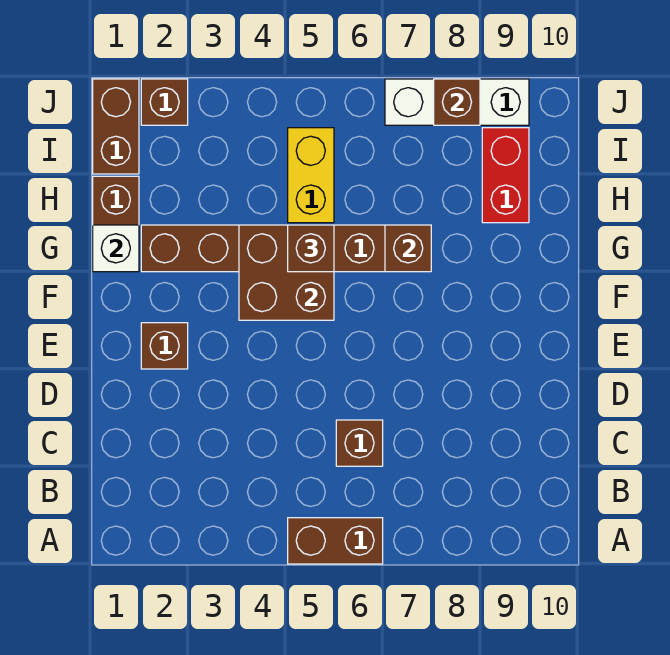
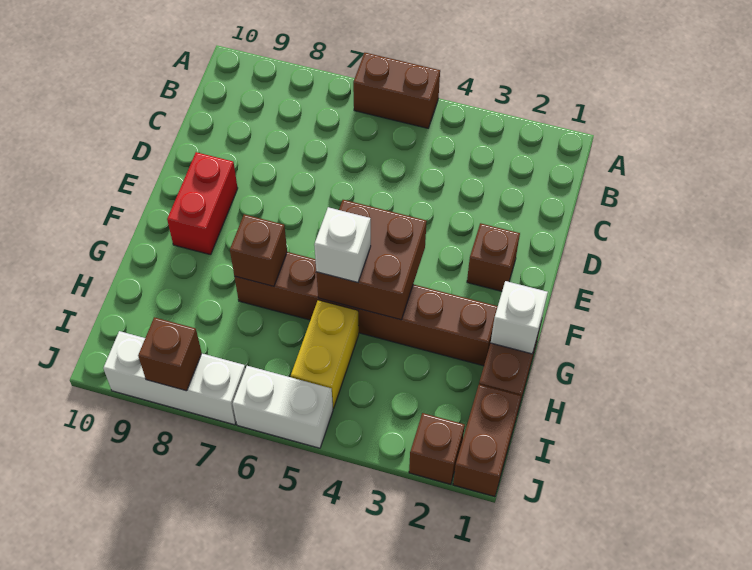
brown 1x1 brick [336,420,383,466] -> none
brown 1x1 brick [288,225,334,272] -> white 1x1 brick [314,207,371,282]
red 1x2 brick [482,128,529,223] -> red 1x2 brick moved to [167,152,238,255]
none -> white 1x2 brick [233,366,333,448]

